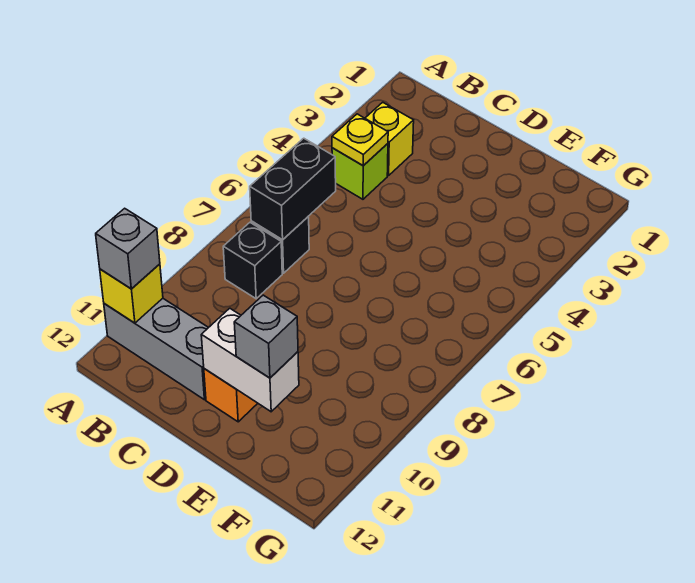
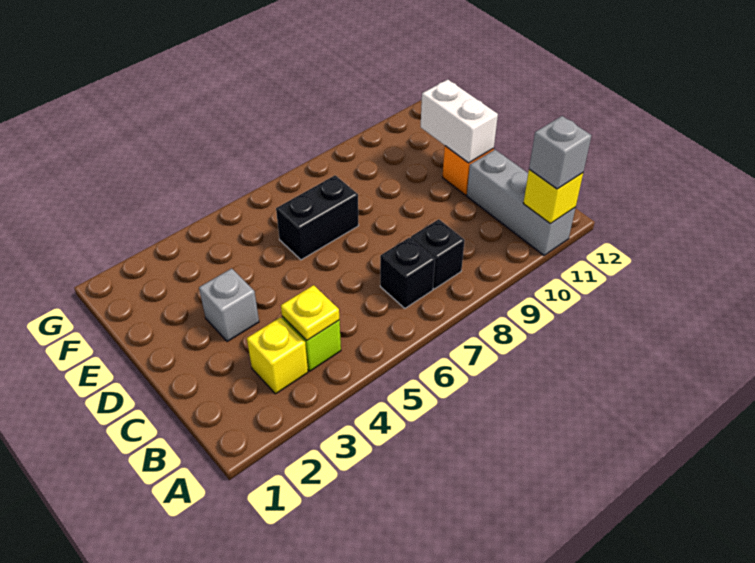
black 1x2 brick [250,138,336,240] -> black 1x2 brick moved to [276,175,359,260]
grey 1x1 brick [234,295,298,378] -> grey 1x1 brick moved to [199,268,259,342]

